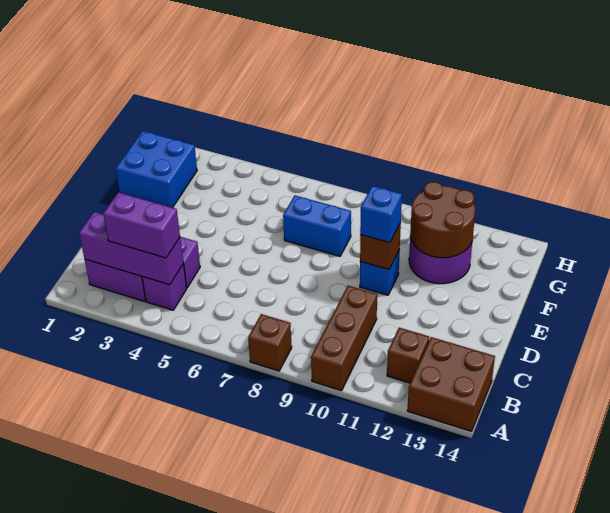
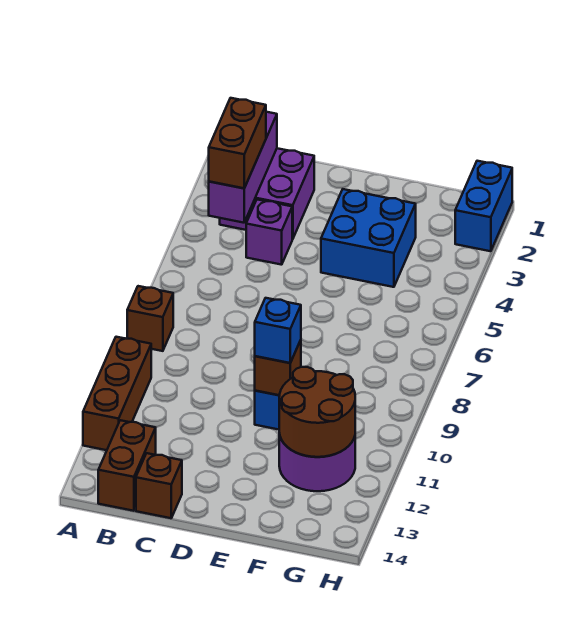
brown 1x3 brick [311,286,377,391] -> brown 1x3 brick turned to [83,337,151,450]
brown 2x2 brick [407,337,495,431] -> brown 1x2 brick [98,420,156,511]
purple 1x2 brick [103,192,180,258] -> brown 1x2 brick [209,98,266,188]
purple 1x1 brick [142,264,187,310] -> none
brown 1x1 brick [387,328,429,383] -> brown 1x1 brick moved to [136,453,182,518]
blue 2x2 brick [116,131,197,208] -> blue 2x2 brick moved to [321,189,416,287]
blue 1x2 brick [283,196,351,256] -> blue 1x2 brick moved to [455,161,512,251]

